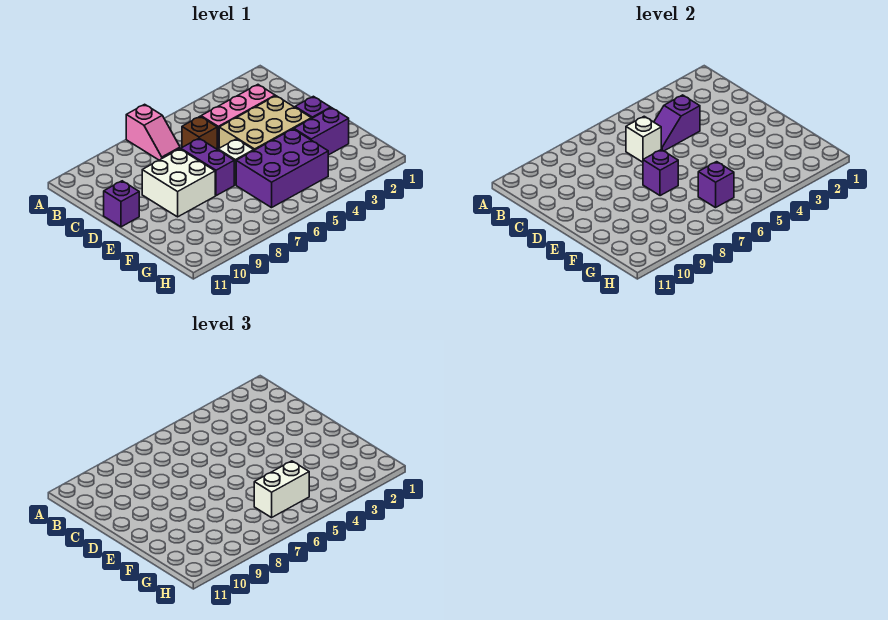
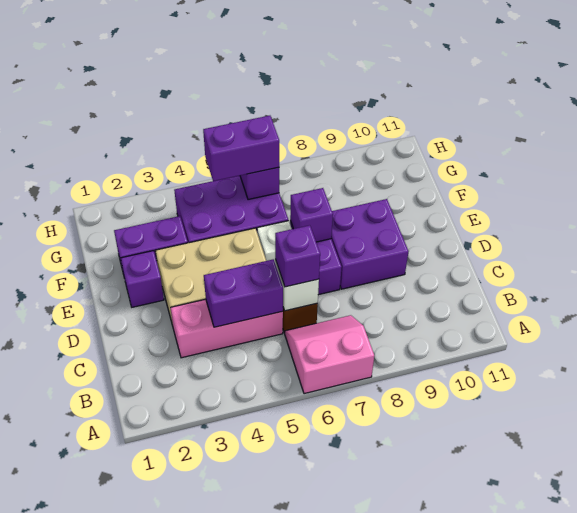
pink 1x2 slope [126,104,180,160] -> pink 2x2 slope [285,315,374,394]
purple 1x2 slope [654,95,700,151] -> purple 1x2 brick [204,259,283,327]
white 2x2 brick [142,149,215,217] -> purple 2x2 brick [331,199,408,289]
purple 1x1 brick [104,181,139,227] -> purple 1x1 brick moved to [275,225,320,287]
white 1x2 brick [254,461,309,518] -> purple 1x2 brick [203,116,279,181]

